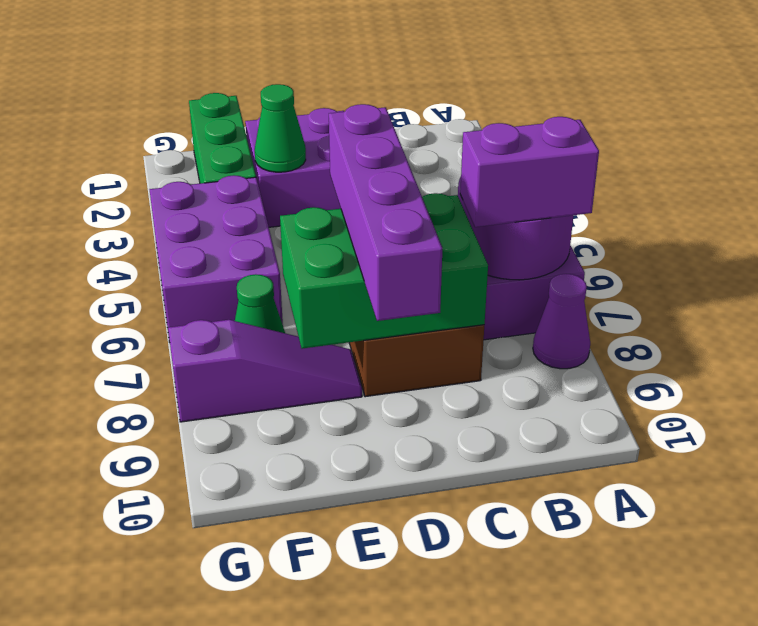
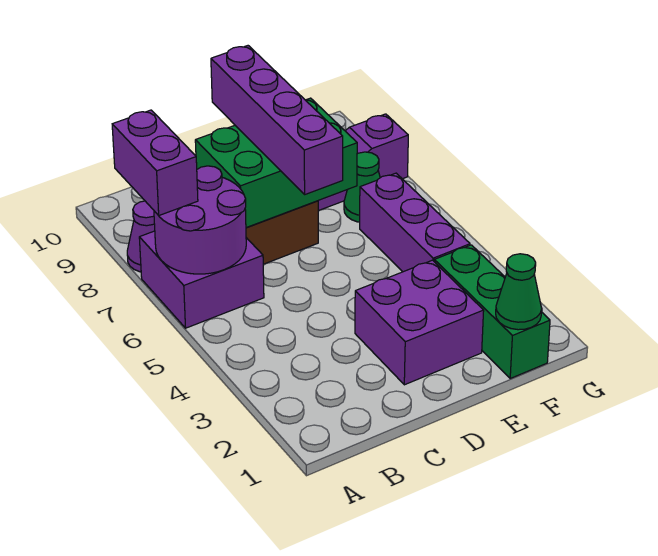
purple 1x2 brick [460,117,599,227] -> purple 1x2 brick turned to [112,110,198,215]
green 1x1 cone [255,84,306,172] -> green 1x1 cone moved to [496,254,542,330]
purple 2x3 brick [149,175,283,342] -> purple 1x3 brick [360,173,470,272]

